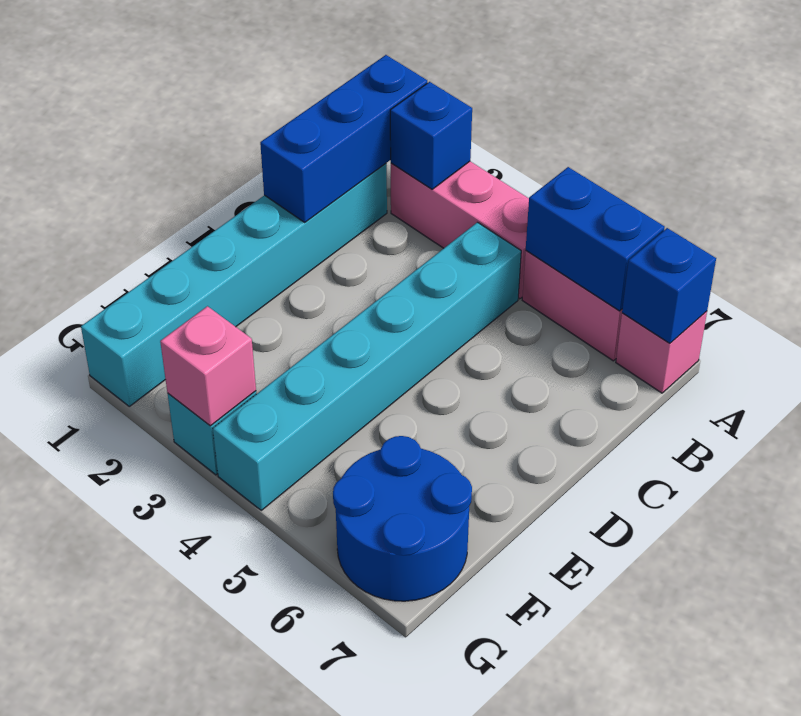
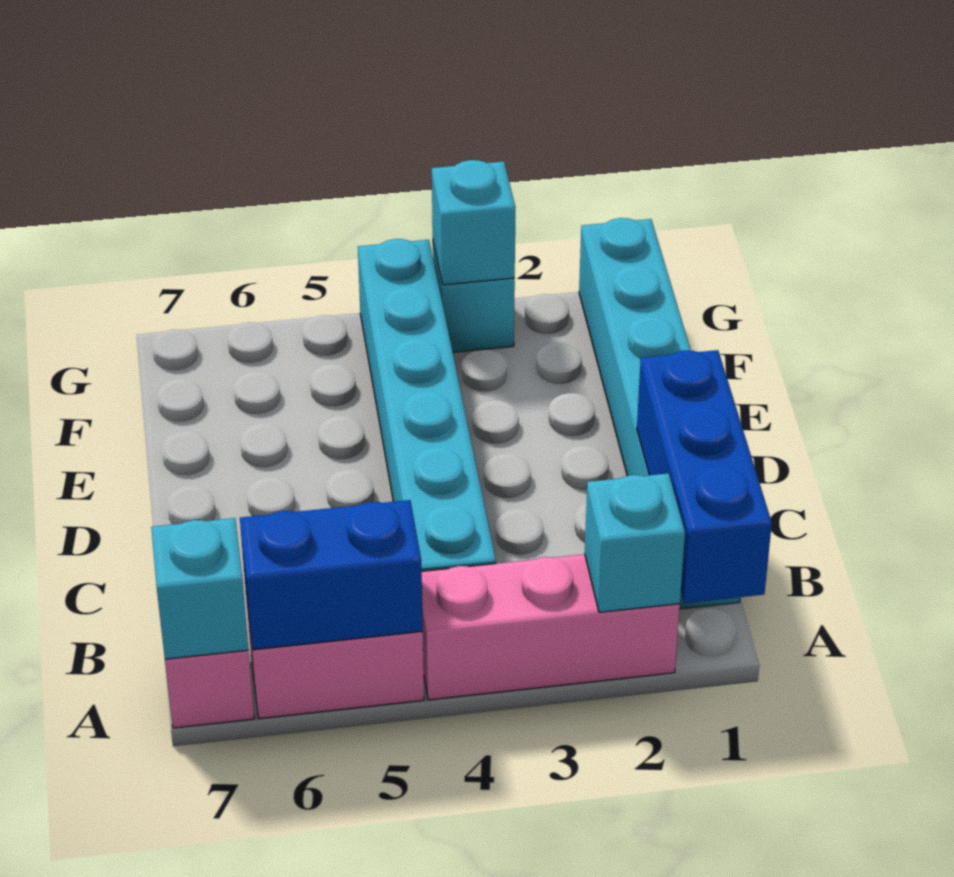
blue 1x1 brick [390,82,472,189] -> cyan 1x1 brick [585,473,685,612]
blue 1x1 brick [622,228,716,343] -> cyan 1x1 brick [151,518,249,659]
blue 2x2 round brick [333,436,472,601] -> none
pink 1x1 brick [160,306,256,426] -> cyan 1x1 brick [432,160,516,285]

